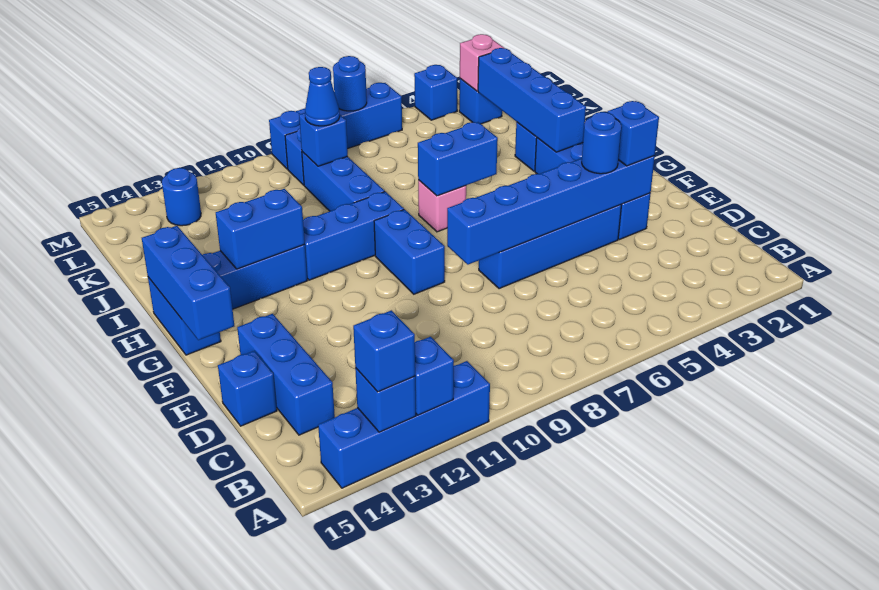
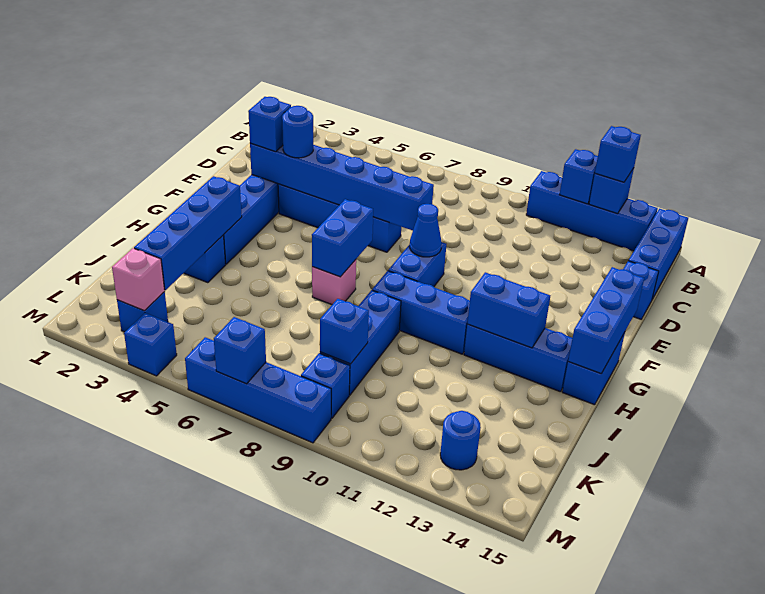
blue 1x3 brick [237,314,335,435] -> blue 1x3 brick moved to [629,209,688,299]
blue 1x2 brick [418,122,498,196] -> blue 1x2 brick turned to [312,199,373,277]
blue 1x1 cone [305,67,340,126] -> blue 1x1 cone moved to [410,204,442,257]
blue 1x1 round brick [333,56,367,111] -> blue 1x1 brick [214,317,266,384]

